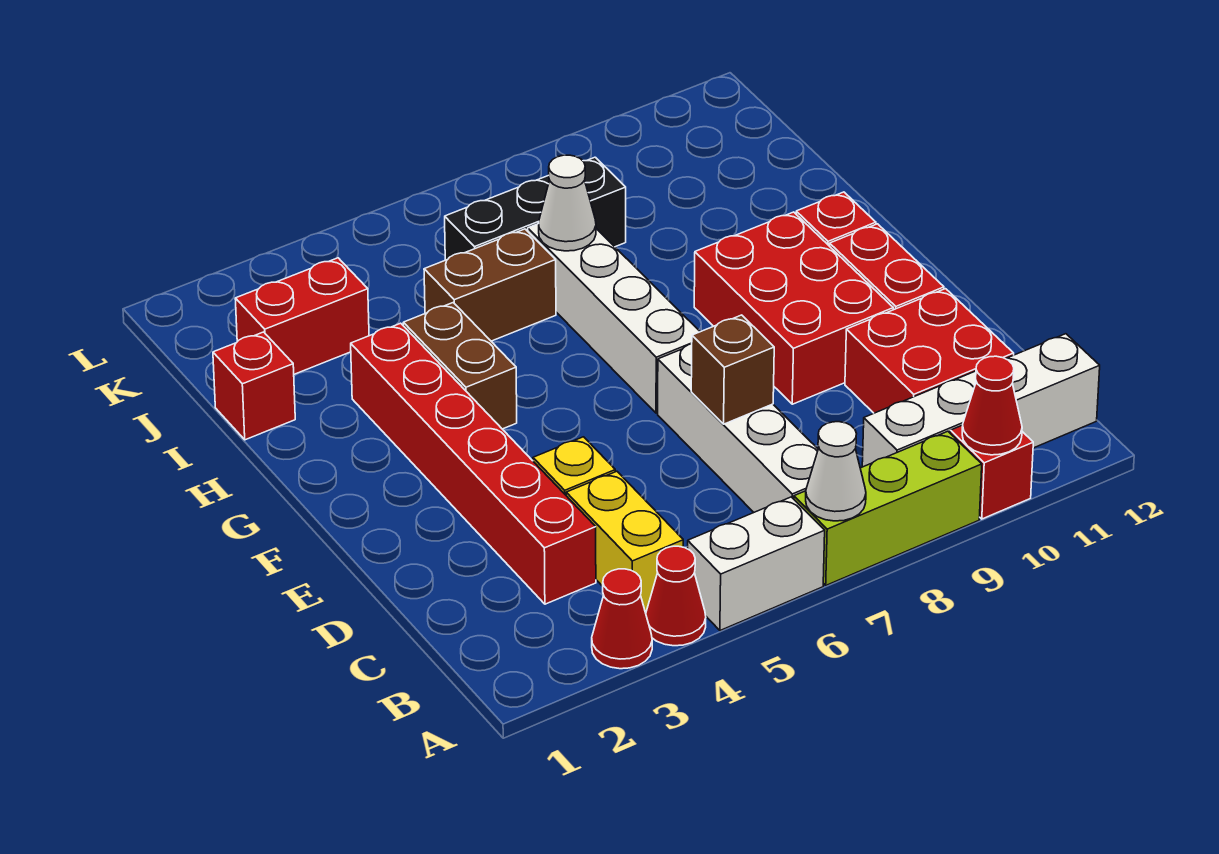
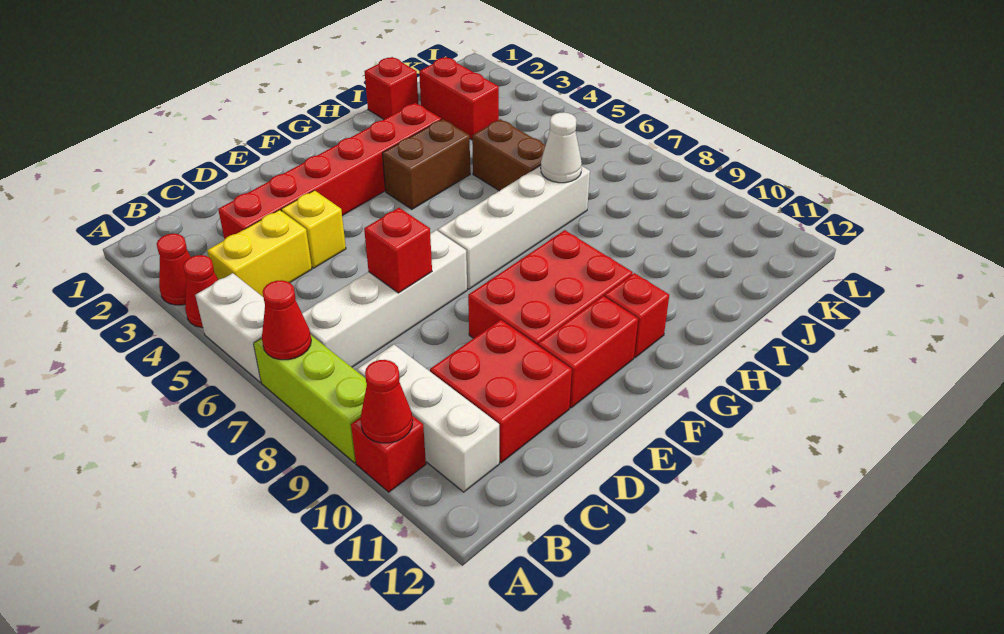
white 1x1 cone [806,422,866,521] -> red 1x1 cone [262,280,311,360]
white 1x4 brick [862,334,1100,467] -> white 1x3 brick [357,345,499,492]
brown 1x1 brick [691,315,774,424] -> red 1x1 brick [364,208,432,293]
black 1x3 brick [445,157,626,260] -> none

